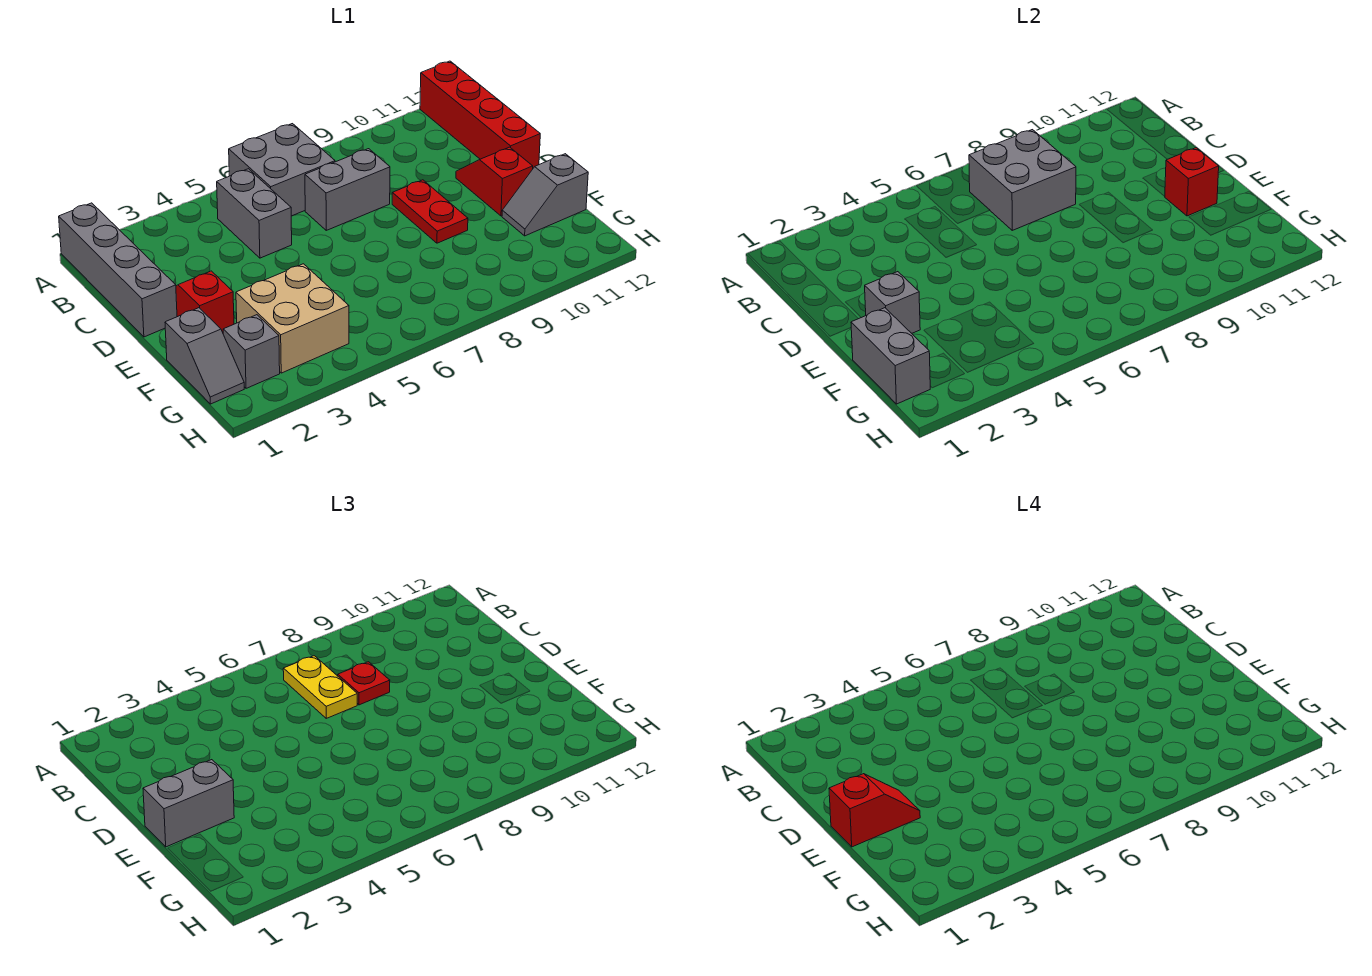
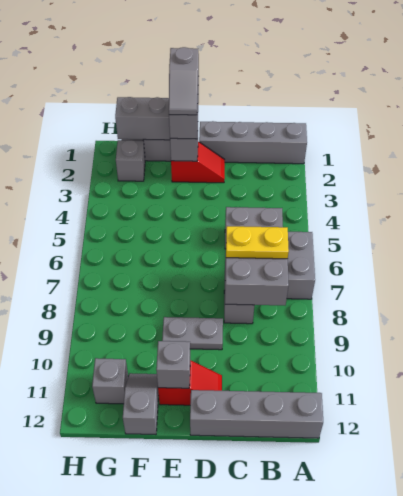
red 1x4 brick [420,61,540,168] -> grey 1x4 brick [190,390,323,438]
red 1x1 plate [338,662,390,705] -> none
red 1x2 plate [392,180,468,243] -> grey 1x2 plate [162,317,223,350]
red 1x2 slope [829,774,920,847] -> grey 1x2 slope [169,47,199,115]
red 1x1 brick [1165,148,1219,216] -> grey 1x1 brick [156,341,190,388]
tan 2x2 brick [236,264,349,373] -> none
none -> grey 1x1 brick [92,358,128,404]

